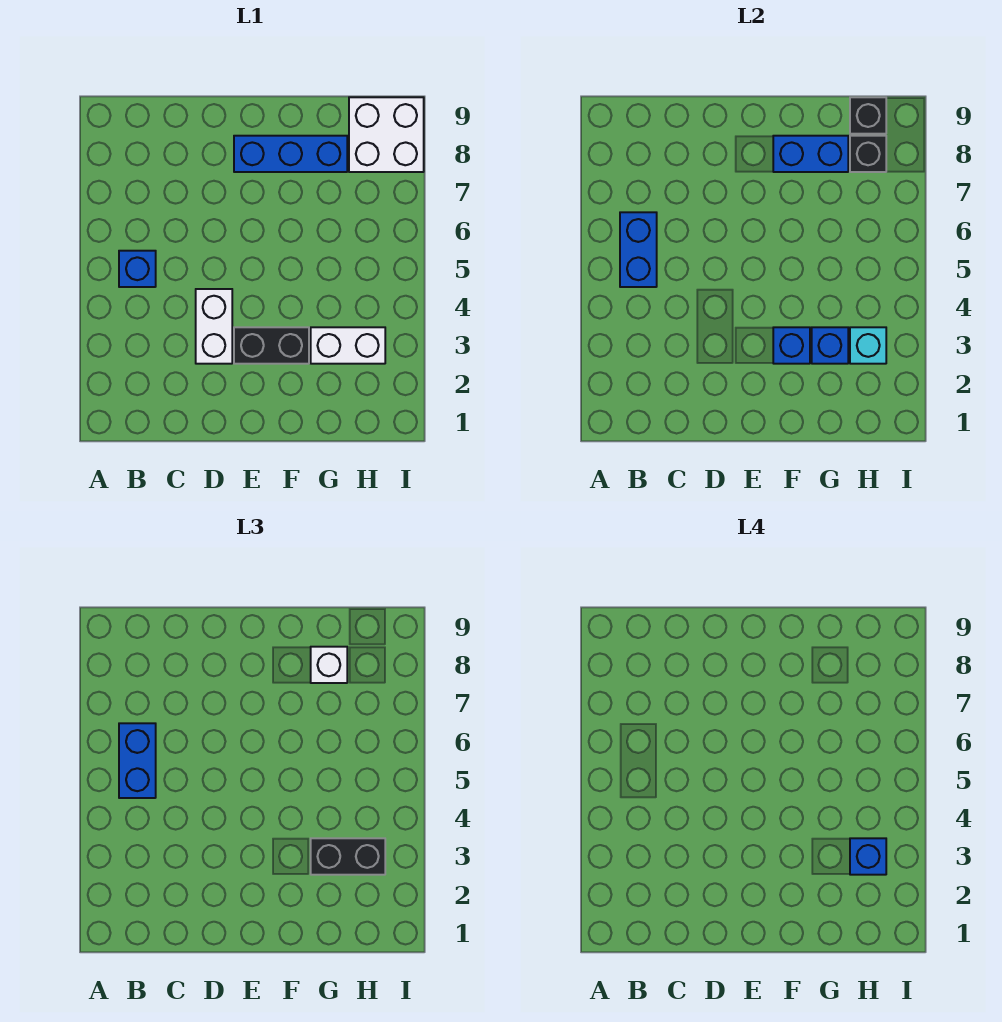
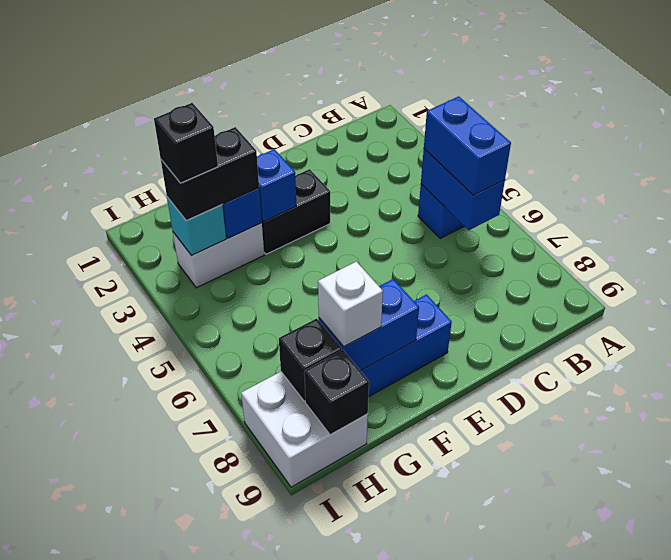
white 1x2 brick [196,289,232,364] -> none
blue 1x1 brick [850,838,886,875] -> black 1x1 brick [154,103,218,183]

